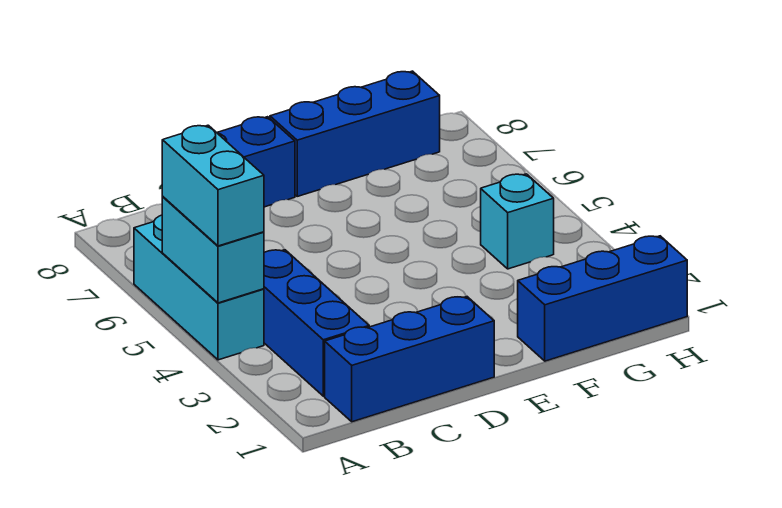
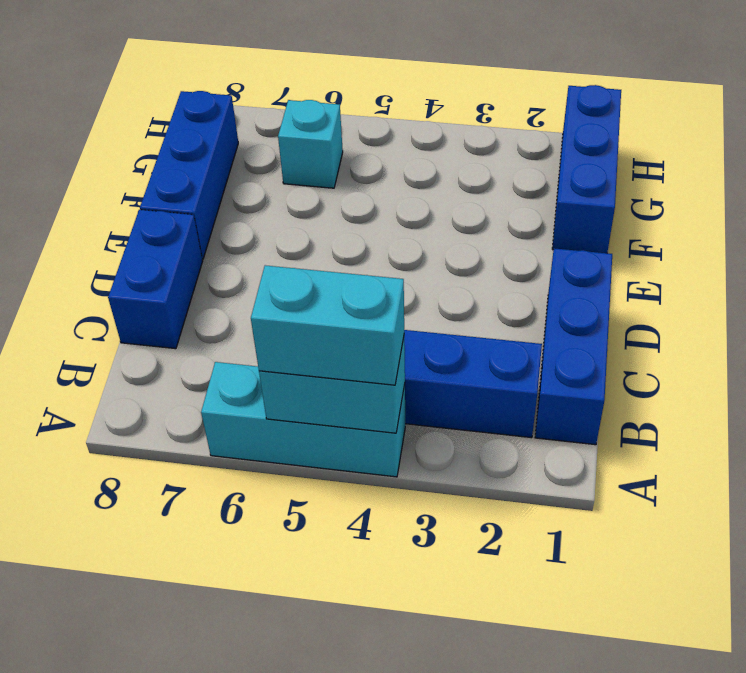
cyan 1x1 brick [481,174,554,269] -> cyan 1x1 brick moved to [278,100,343,188]

